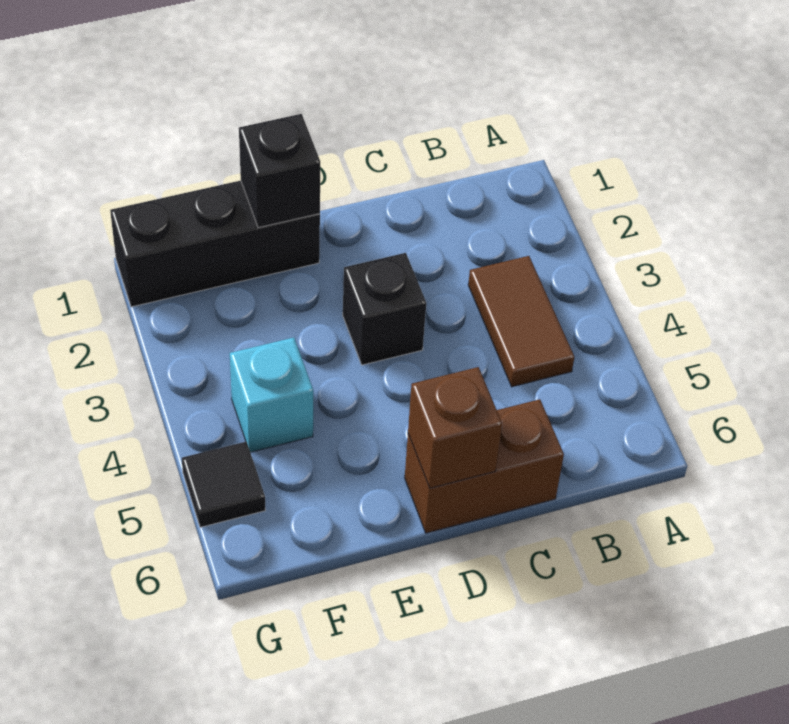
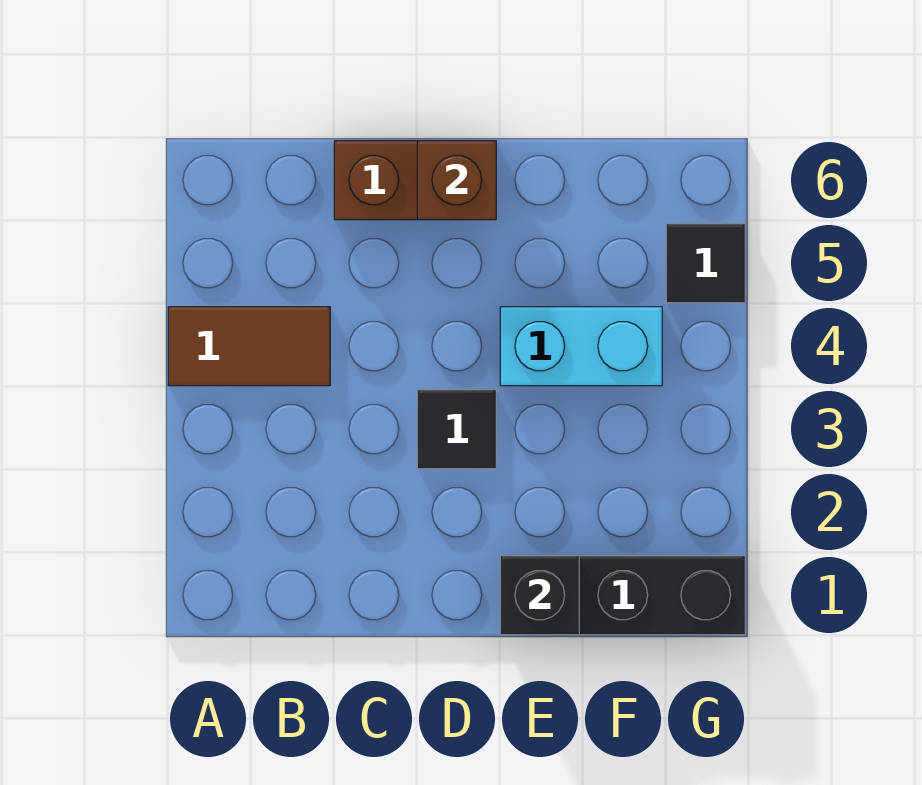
brown 1x2 tile [468,256,574,387] -> brown 1x2 tile turned to [168,307,330,386]
black 1x1 brick [343,253,426,365] -> black 1x1 tile [417,390,496,469]
cyan 1x1 brick [230,338,313,452] -> cyan 1x2 brick [500,307,662,386]

